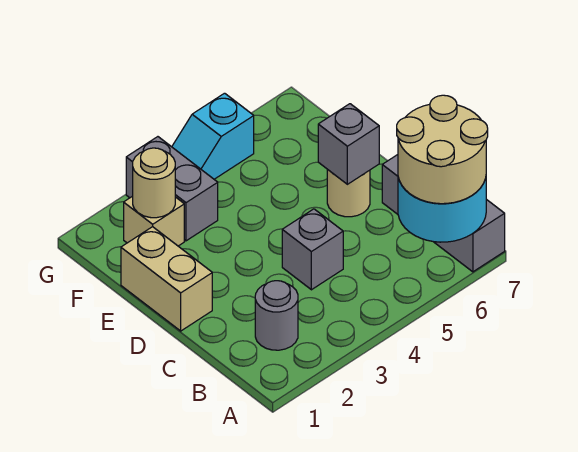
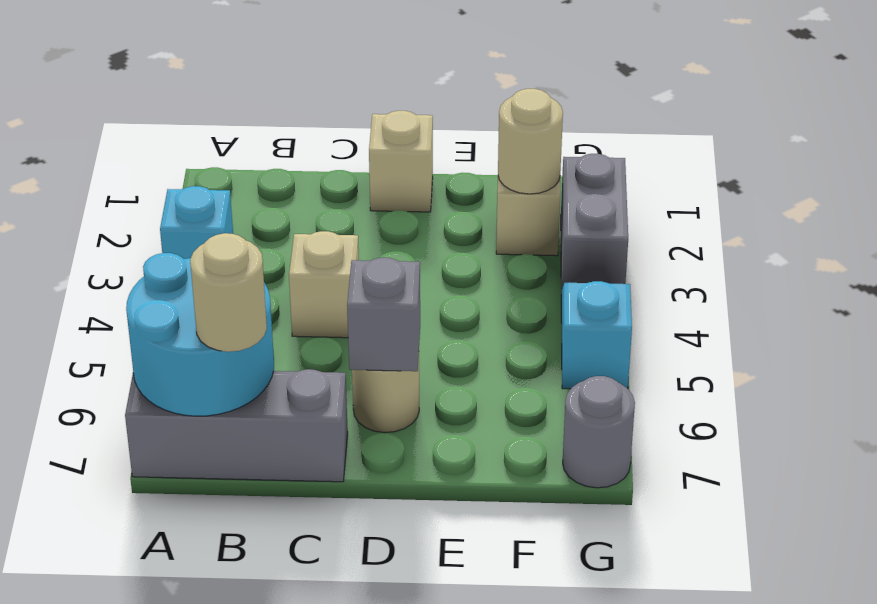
none -> cyan 1x1 brick [160,186,233,259]
tan 2x2 round brick [397,95,488,204] -> tan 1x1 round brick [190,233,267,352]
grey 1x1 round brick [255,281,298,350] -> grey 1x1 round brick moved to [563,376,635,488]
grey 1x1 brick [282,209,343,290] -> tan 1x1 brick [289,231,359,338]
tan 1x2 brick [121,227,212,331] -> tan 1x1 brick [369,111,433,212]
grey 1x2 brick [126,137,218,241] -> grey 1x2 brick turned to [561,154,628,296]

